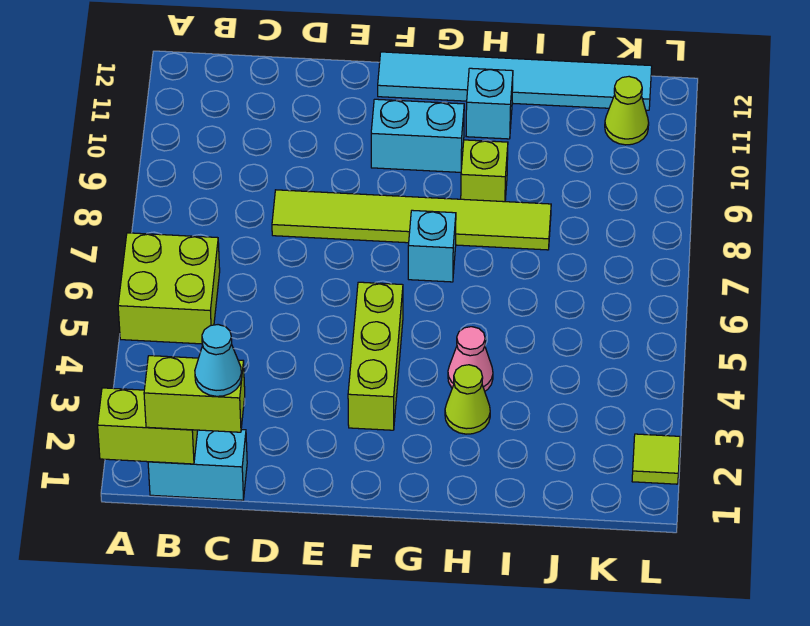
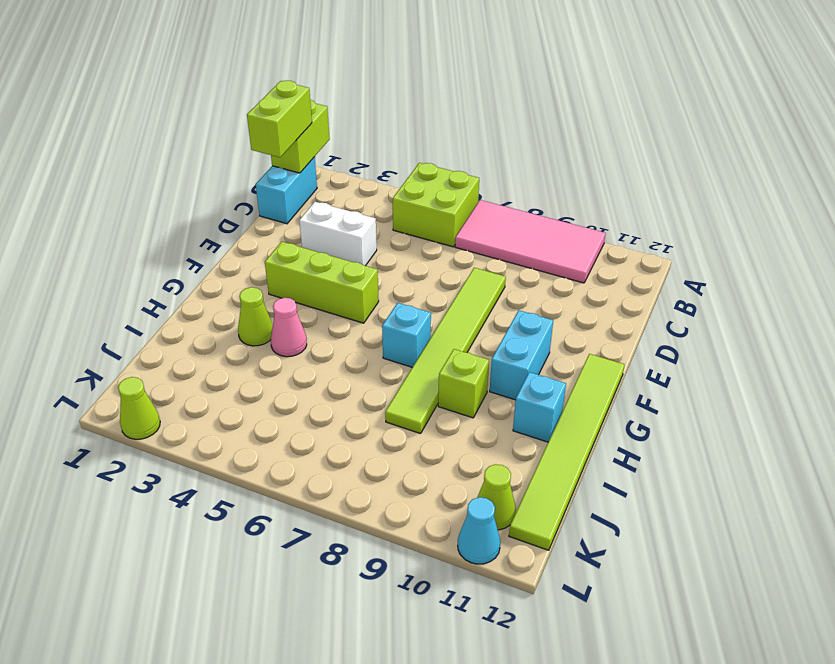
none -> pink 2x4 tile [455,200,606,283]
cyan 1x1 cone [195,325,242,396] -> cyan 1x1 cone moved to [458,497,500,564]
none -> white 1x2 brick [299,202,377,266]
cyan 1x6 tile [378,52,652,110] -> lime 1x6 tile [509,354,625,550]
lime 1x1 tile [632,434,680,484] -> lime 1x1 cone [118,377,160,439]

